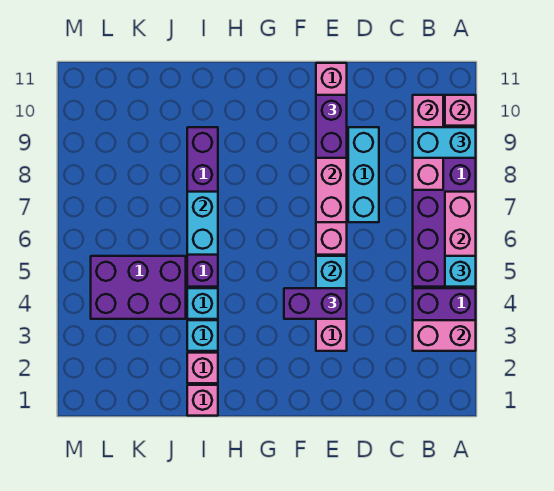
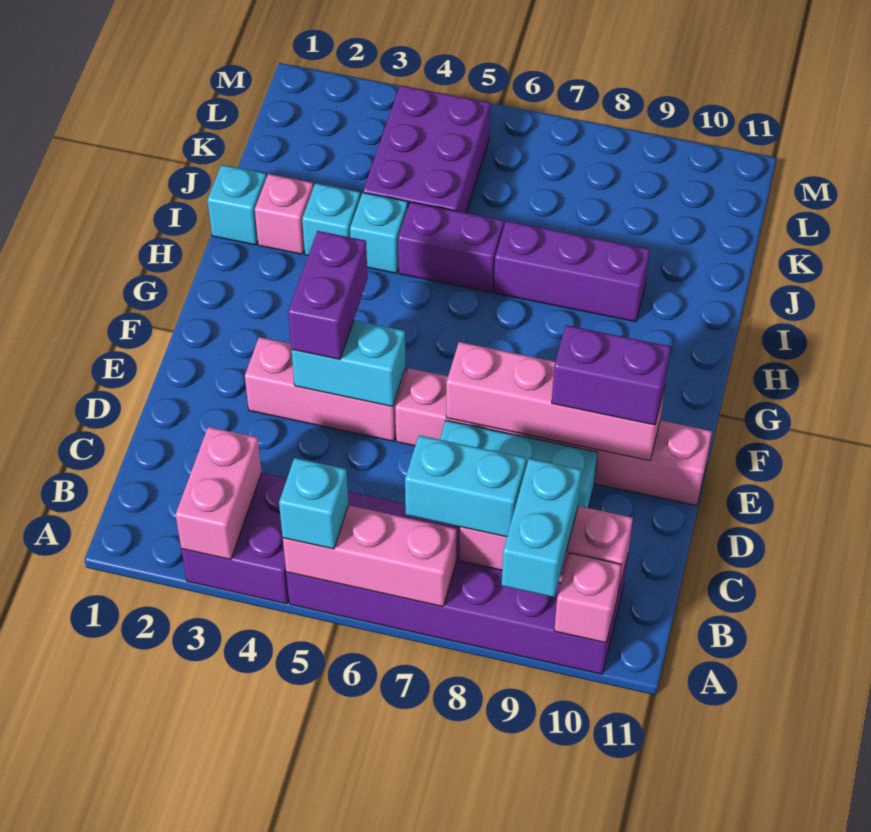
pink 1x1 brick [187,385,218,416] -> cyan 1x1 brick [208,165,266,245]
cyan 1x2 brick [187,192,218,255] -> cyan 1x2 brick moved to [405,435,526,537]

